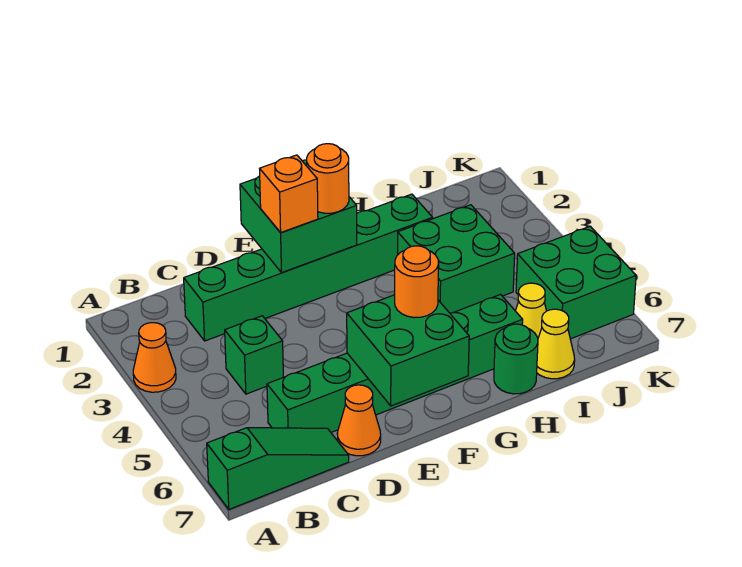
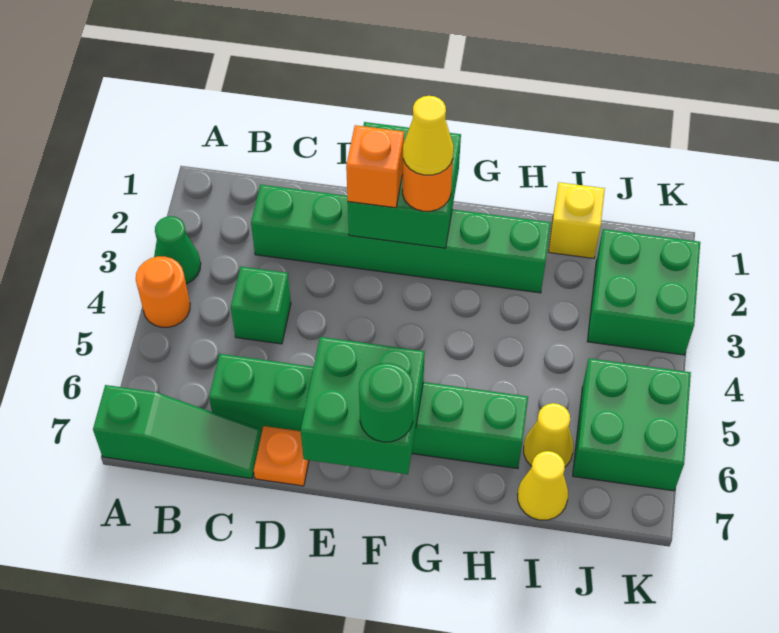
orange 1x1 cone [133,323,176,392] -> green 1x1 cone [154,216,201,284]
orange 1x1 cone [337,385,381,456] -> orange 1x1 plate [254,426,309,486]
none -> yellow 1x1 cone [403,96,453,175]
orange 1x1 round brick [395,246,439,318] -> orange 1x1 round brick moved to [136,256,190,327]
green 2x2 brick [398,205,515,313] -> green 2x2 brick moved to [587,229,700,355]
green 1x1 round brick [494,324,538,394] -> green 1x1 round brick moved to [359,363,414,442]
none -> yellow 1x1 brick [549,182,605,258]

